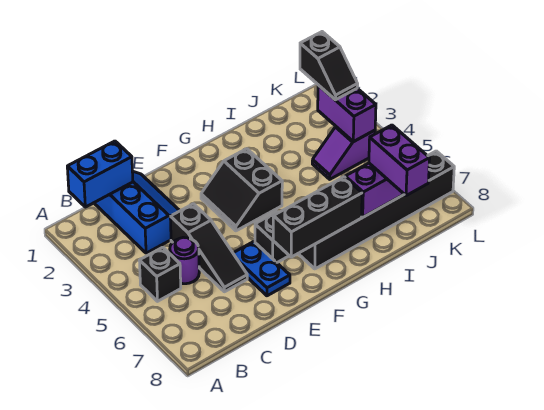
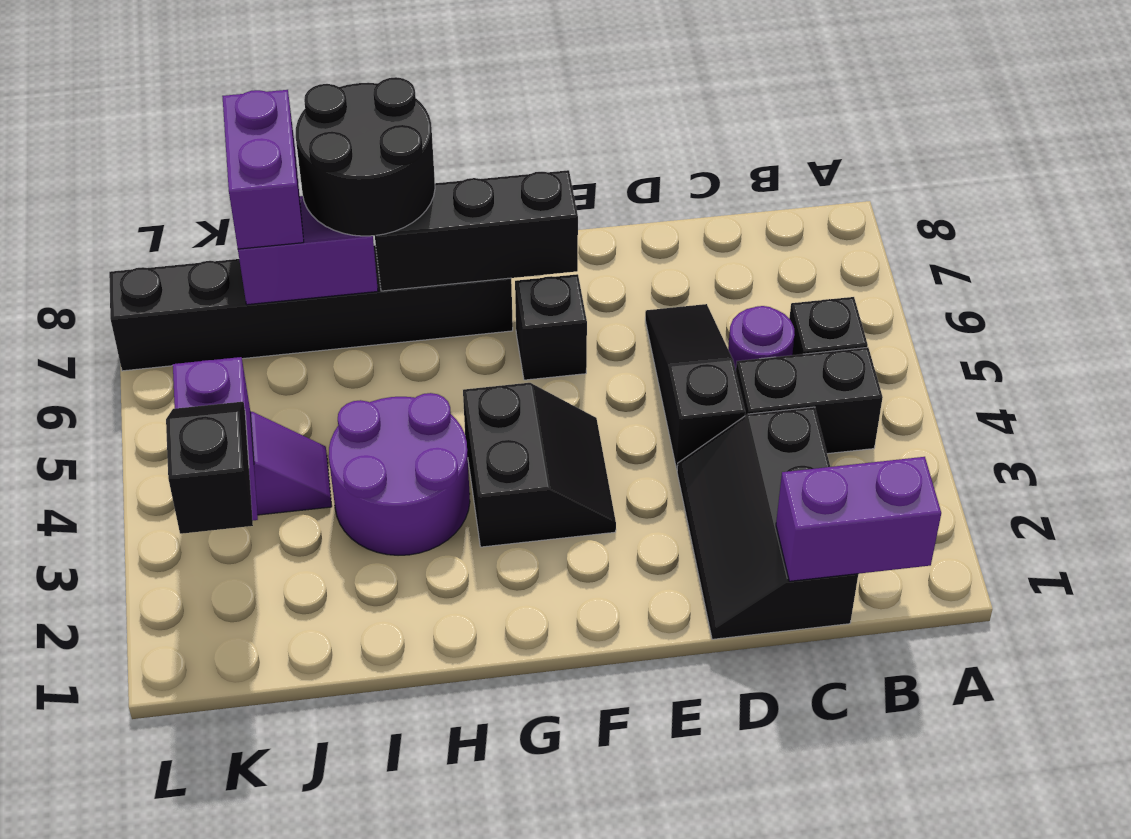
blue 1x2 brick [67,141,133,207] -> purple 1x2 brick [776,457,941,581]
none -> black 1x2 brick [736,347,883,454]
blue 2x3 slope [94,171,180,253] -> black 2x3 slope [677,407,858,639]
blue 1x2 plate [233,242,290,296] -> none
none -> purple 2x2 round brick [329,393,470,555]
none -> black 2x2 round brick [296,77,435,236]

